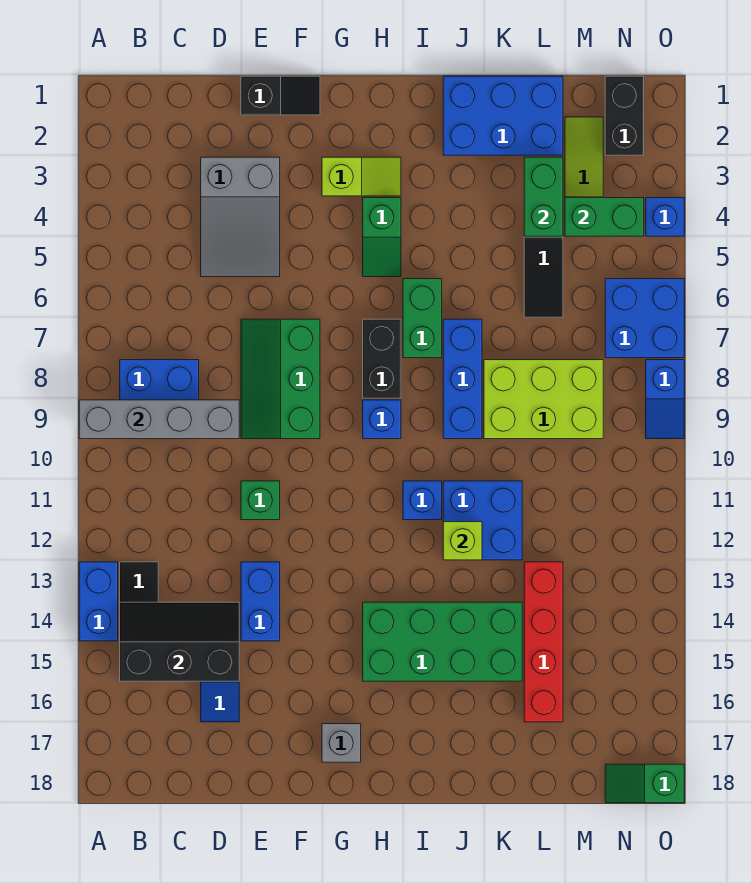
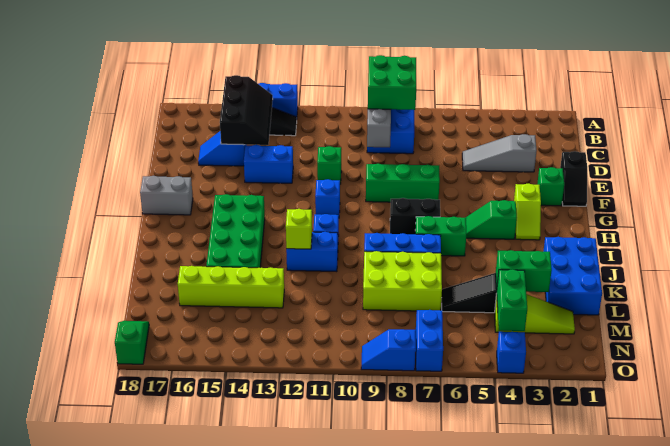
none -> green 2x2 brick [368,55,416,110]
grey 2x3 slope [201,157,280,277] -> grey 1x3 slope [462,134,537,172]
none -> green 1x1 brick [537,167,564,206]
grey 1x1 brick [322,724,361,762] -> grey 1x2 brick [140,176,193,215]
blue 1x1 brick [363,400,401,439] -> blue 1x1 brick moved to [315,179,340,215]
blue 2x2 brick [443,481,522,560] -> blue 1x2 brick [286,232,338,272]
lime 2x3 brick [484,360,603,439] -> lime 2x3 brick turned to [363,251,442,311]
red 1x4 brick [524,562,563,722] -> lime 1x4 brick [178,266,284,308]
black 1x2 brick [605,76,644,155] -> none
blue 2x2 brick [605,279,684,358] -> blue 1x2 brick [416,310,443,371]

